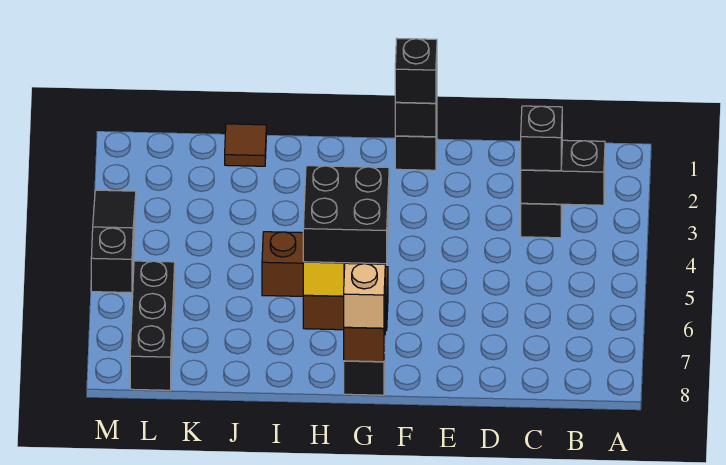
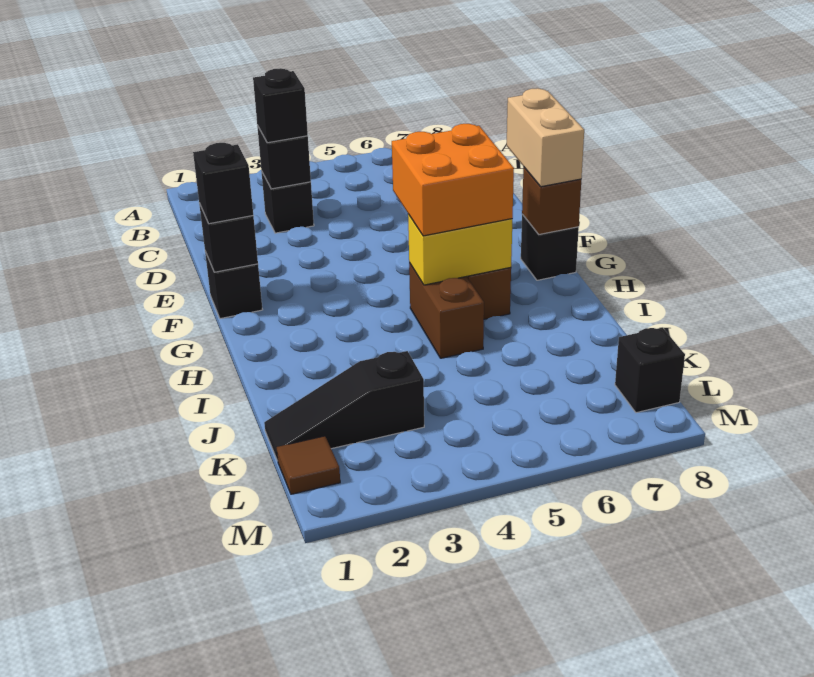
black 1x2 brick [521,140,605,205] -> black 1x1 brick [257,126,311,189]
black 2x2 brick [303,166,389,264] -> orange 2x2 brick [392,124,514,236]
tan 1x1 brick [343,263,385,328] -> tan 1x2 brick [507,88,584,187]
brown 1x1 tile [225,124,266,166] -> brown 1x1 tile moved to [277,436,340,494]
black 1x3 brick [130,261,175,390] -> black 1x1 brick [615,328,685,413]
black 1x3 slope [91,190,136,293] -> black 1x3 slope moved to [264,351,424,461]

